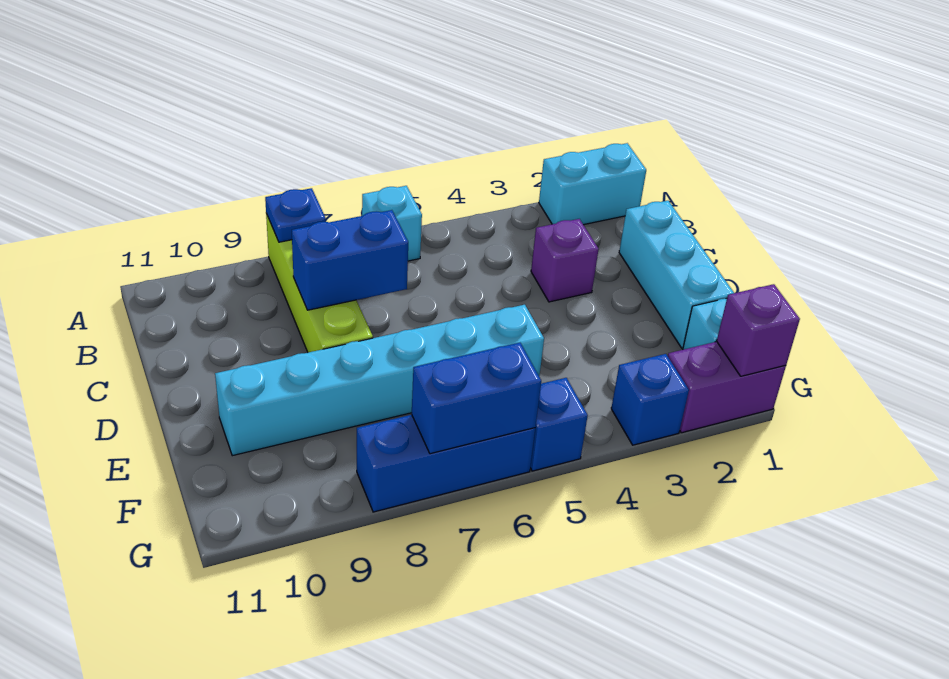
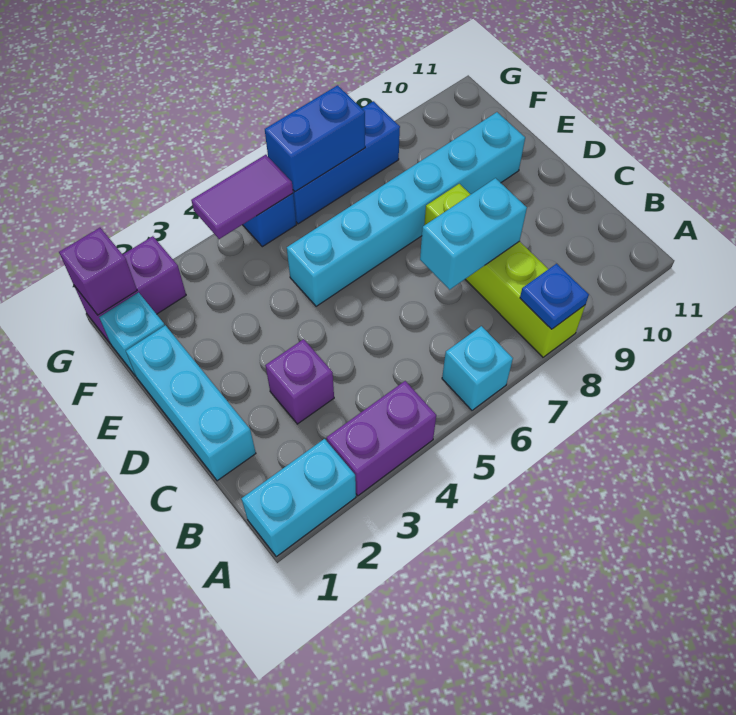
none -> purple 1x2 brick [327,381,436,496]
blue 1x2 brick [292,210,408,310] -> cyan 1x2 brick [420,178,527,290]
blue 1x1 brick [611,354,689,445] -> none
none -> purple 1x2 tile [191,155,293,239]

